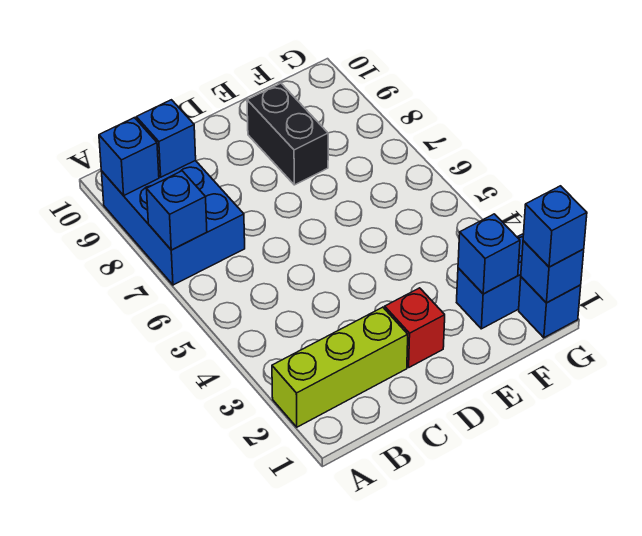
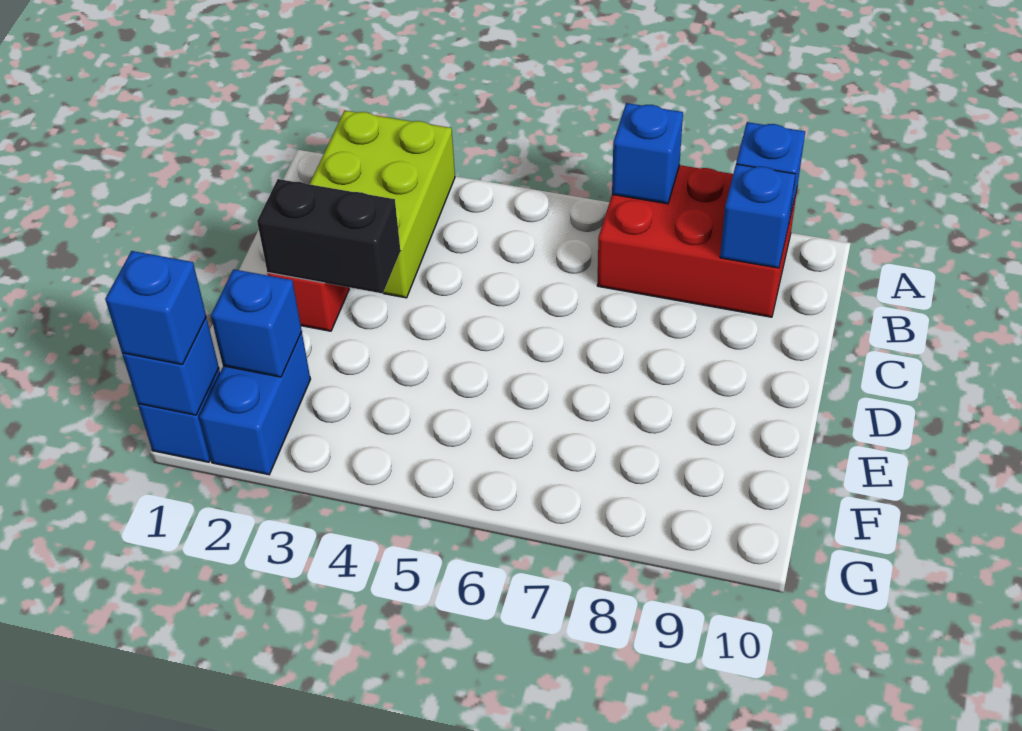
lime 1x3 brick [272,307,408,427] -> lime 2x3 brick [310,110,455,298]
blue 2x3 brick [101,160,245,285] -> red 2x3 brick [597,165,797,317]
black 1x2 brick [247,83,328,185] -> black 1x2 brick moved to [257,179,400,294]

